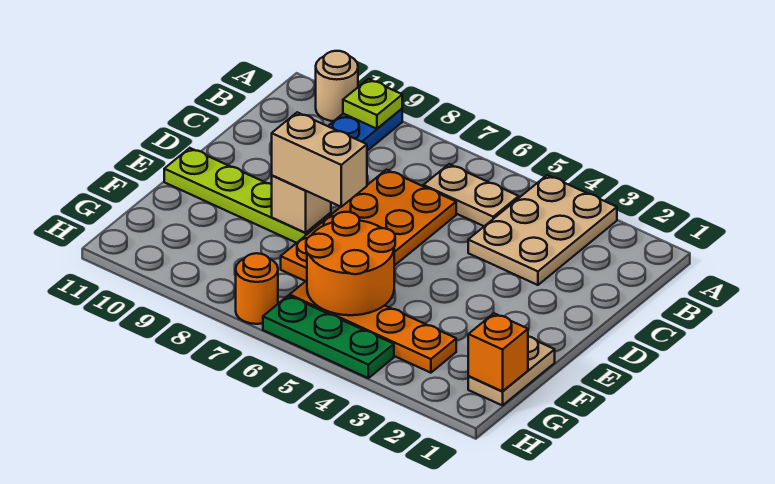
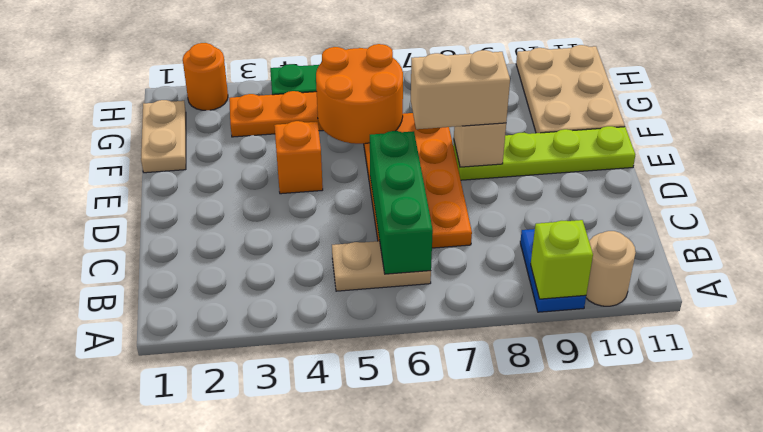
tan 2x3 plate [468,175,617,285] -> tan 2x3 plate moved to [516,45,625,133]
lime 1x1 plate [343,79,402,129] -> lime 1x1 brick [531,220,593,299]
none -> green 1x3 brick [370,131,433,274]
orange 1x1 brick [468,313,528,392] -> orange 1x1 brick moved to [274,121,323,194]
orange 1x1 round brick [236,253,278,324] -> orange 1x1 round brick moved to [183,43,228,110]

